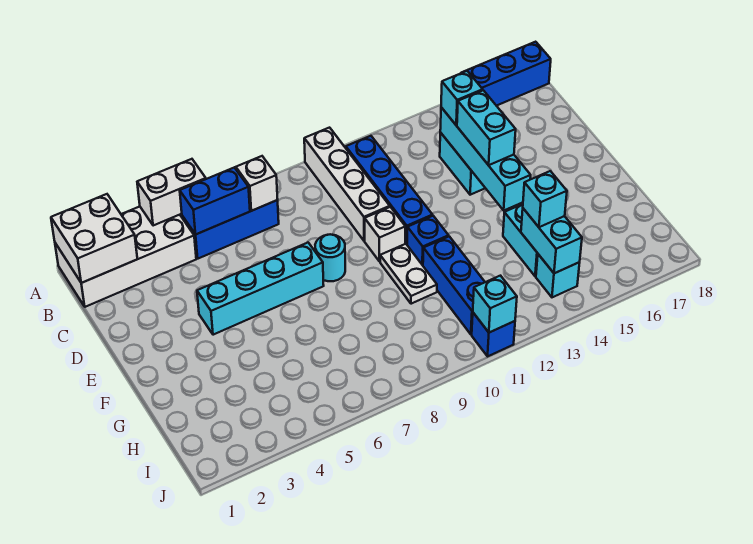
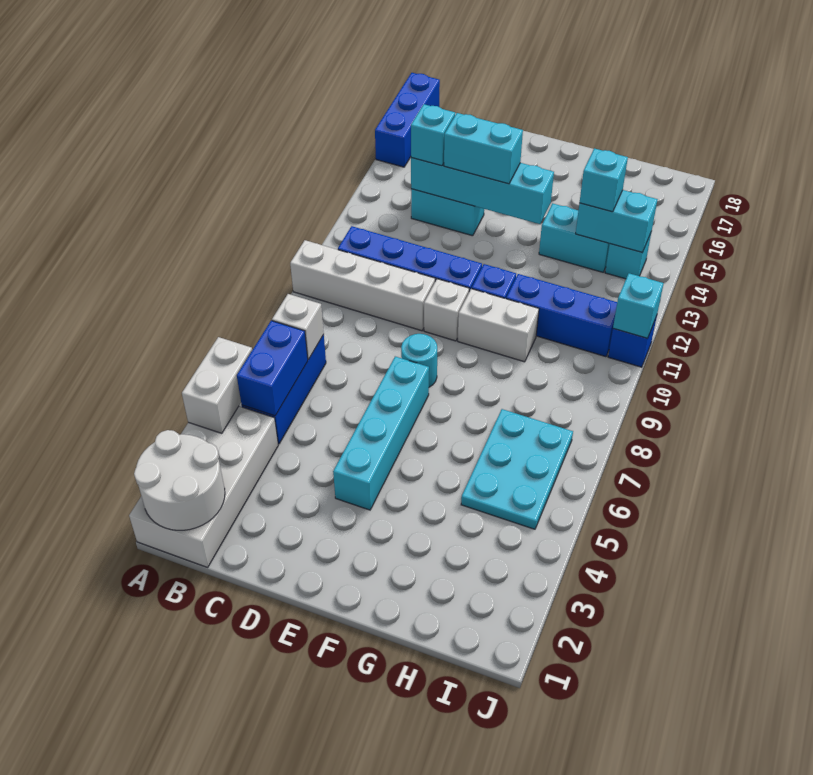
white 2x2 brick [51,194,137,283] -> white 2x2 round brick [134,430,225,530]
white 1x2 plate [380,244,437,304] -> white 1x2 brick [458,289,539,362]
none -> cyan 2x3 plate [461,409,573,529]

